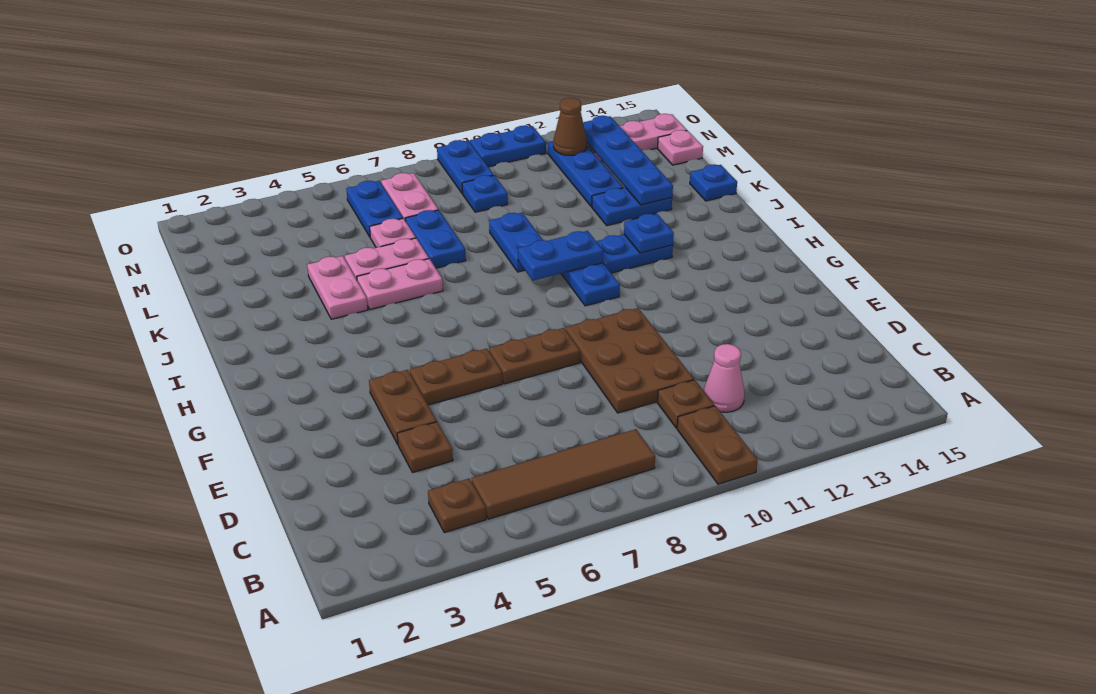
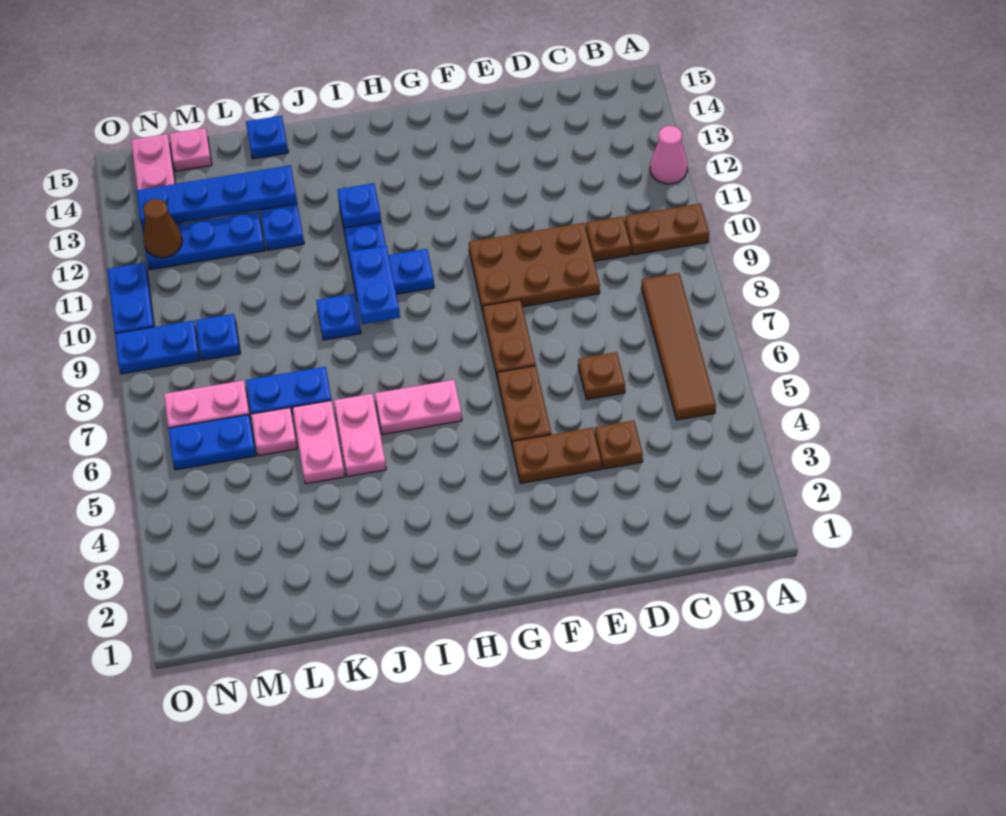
brown 1x1 plate [428,479,486,533] -> brown 1x1 plate moved to [578,352,625,400]
pink 1x1 cone [704,344,744,412] -> pink 1x1 cone moved to [650,126,687,184]
pink 1x2 plate [307,256,368,319] -> pink 1x2 plate moved to [375,380,462,435]
blue 1x2 plate [489,213,543,272] -> blue 1x1 plate [316,294,361,340]

